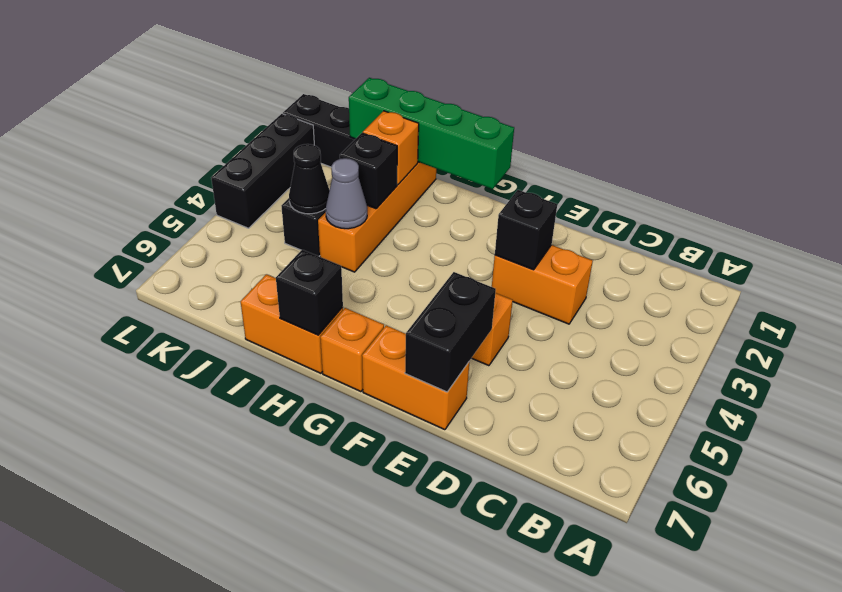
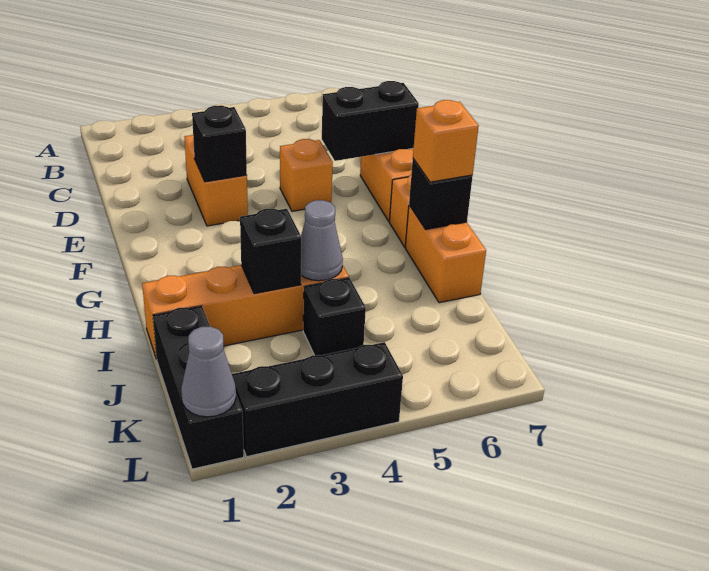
green 1x4 brick [349,78,514,189] -> none
orange 1x1 brick [363,111,419,185] -> orange 1x1 brick moved to [413,100,479,182]
black 1x1 cone [289,144,330,214] -> none
none -> grey 1x1 cone [181,327,236,417]

